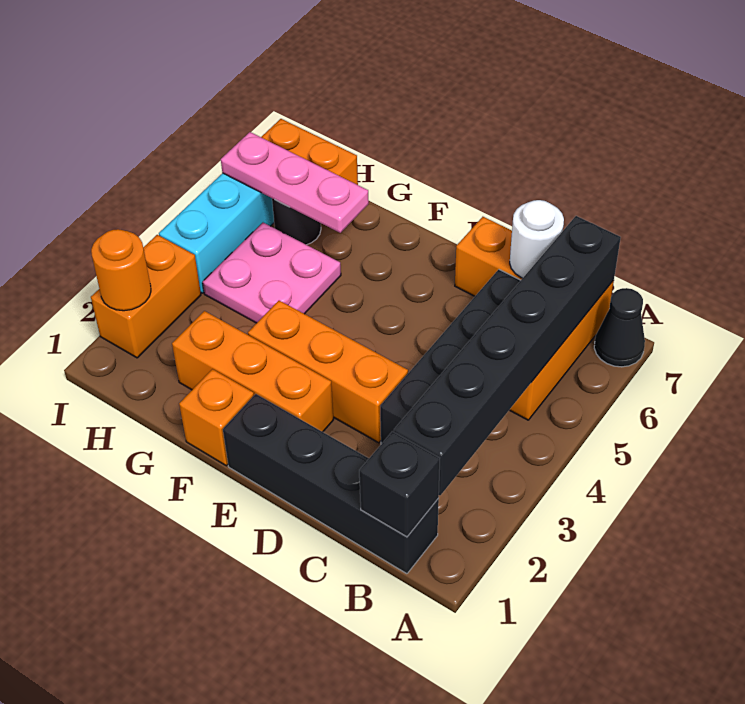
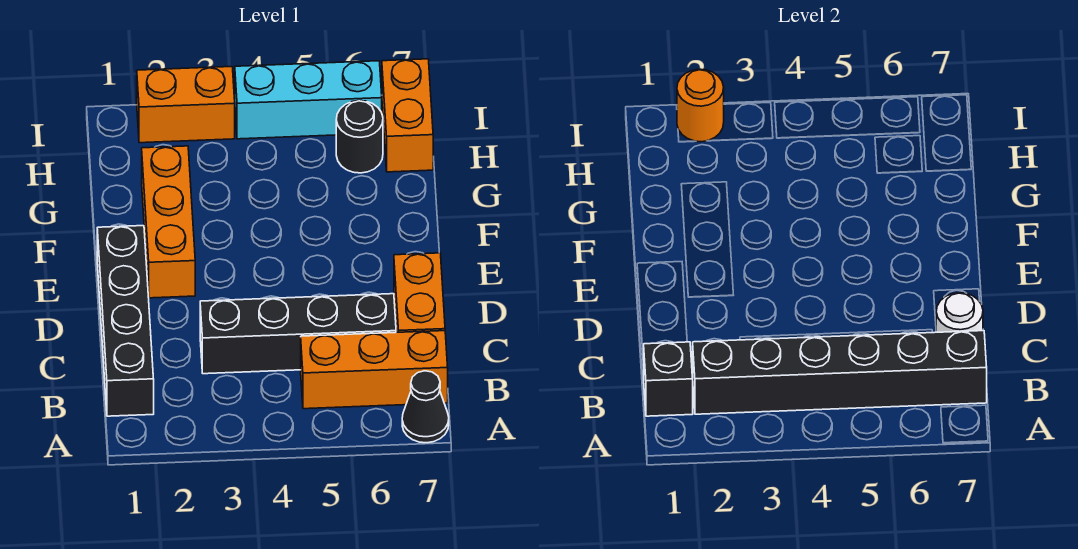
orange 1x3 brick [248,301,408,443] -> none
orange 1x1 brick [179,369,254,466] -> none
pink 2x2 plate [203,223,341,323] -> none
pink 1x3 plate [221,132,369,233] -> none

